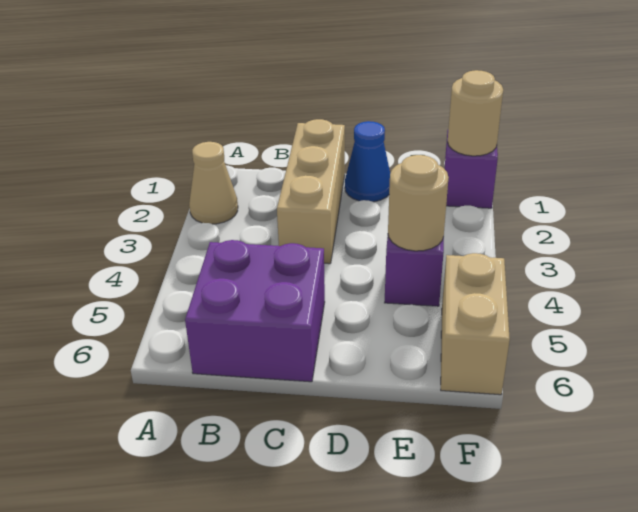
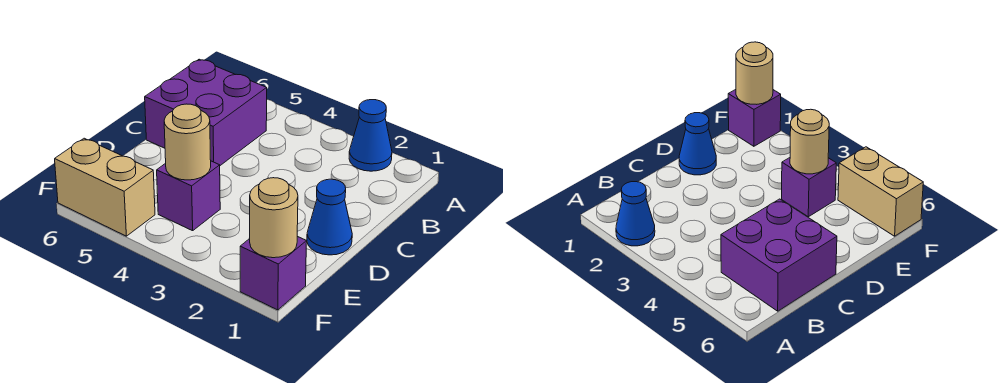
tan 1x1 cone [189,142,238,224] -> blue 1x1 cone [349,100,392,171]
tan 1x3 brick [277,119,345,264] -> none

